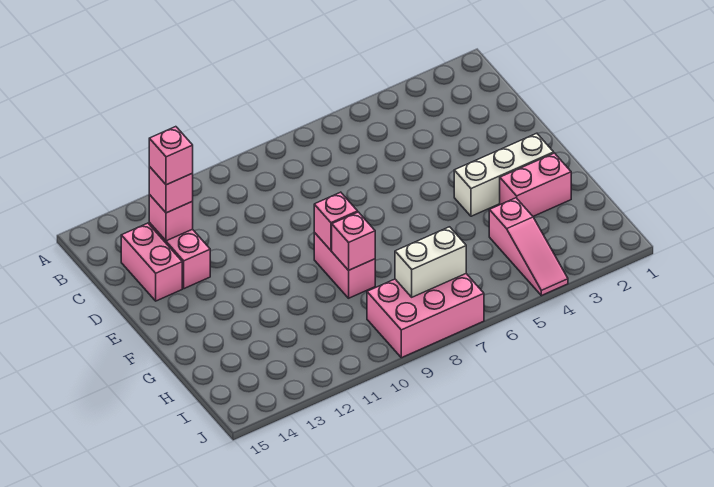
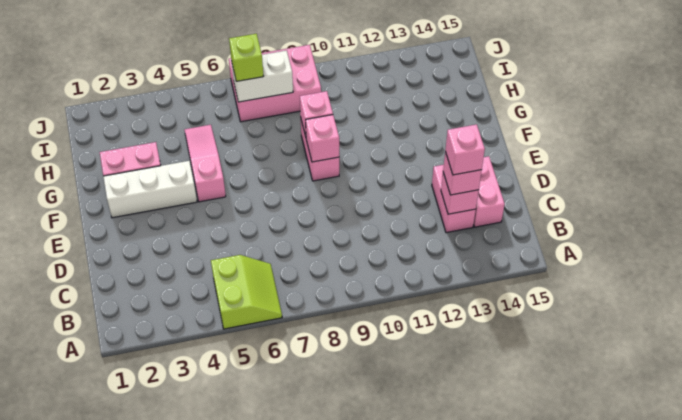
none -> lime 2x2 slope [211,255,282,329]
pink 1x3 slope [489,198,568,296] -> pink 1x3 slope moved to [185,125,226,202]
none -> lime 1x1 brick [229,34,263,81]

